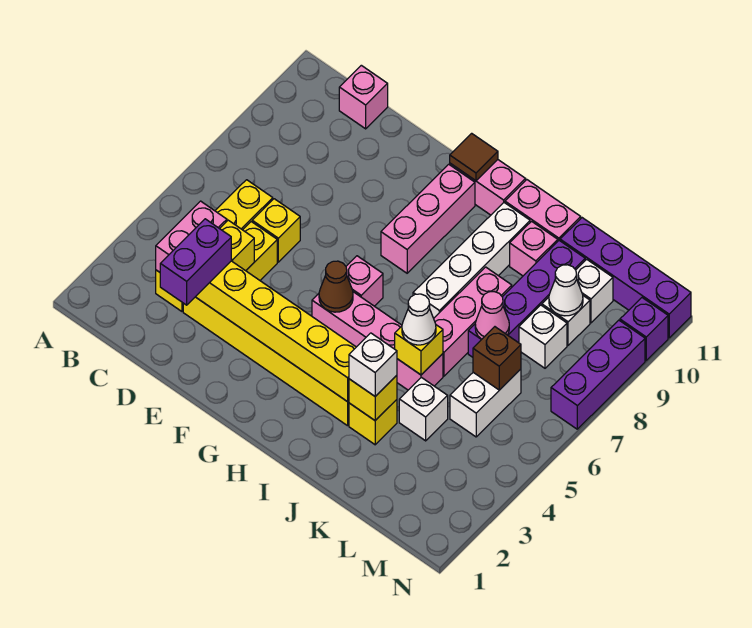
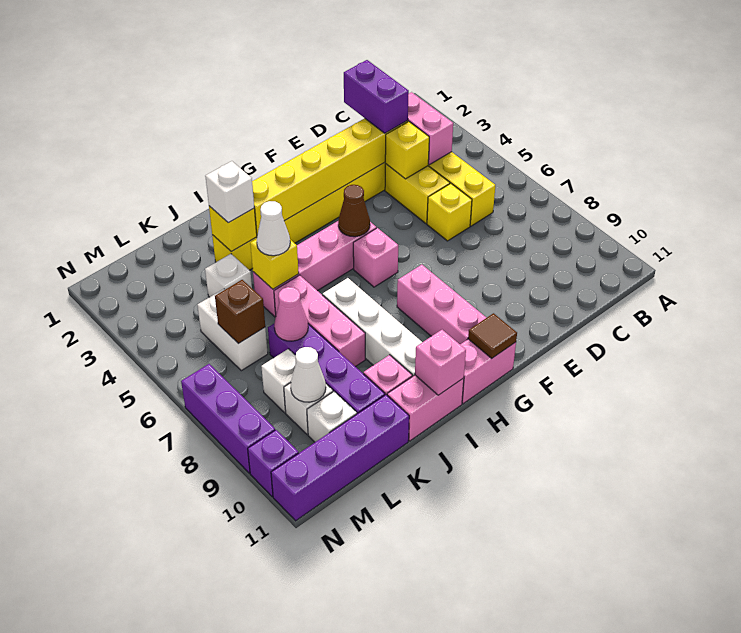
pink 1x1 brick [339,65,388,129] -> pink 1x1 brick moved to [415,330,466,395]

